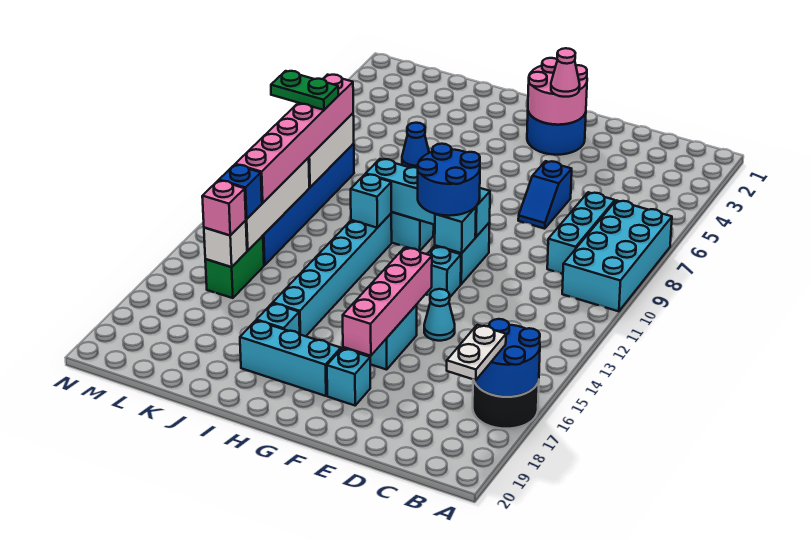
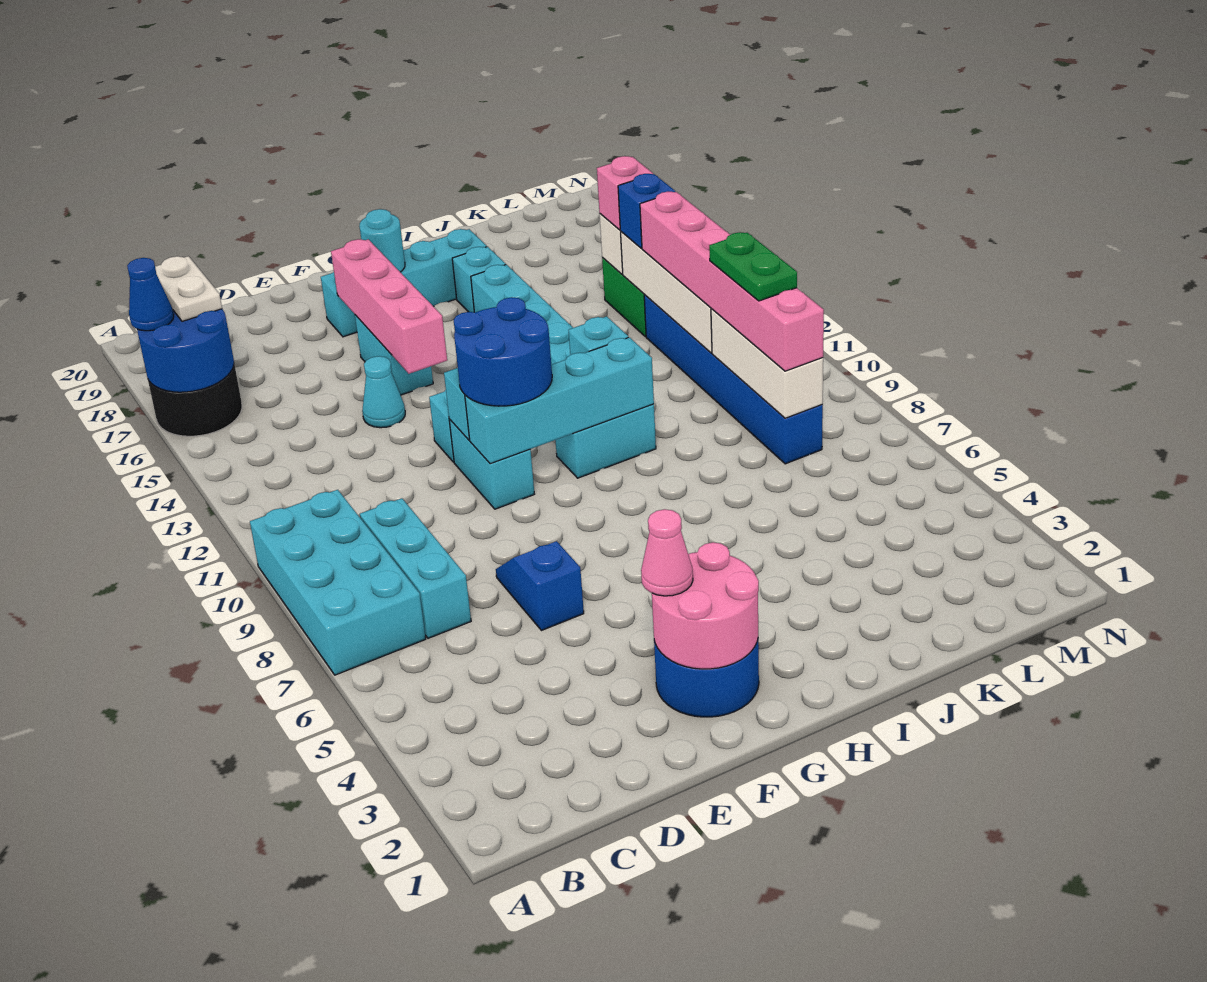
none -> cyan 1x1 round brick [359,209,405,272]
blue 1x1 cone [402,123,429,168] -> blue 1x1 cone moved to [127,258,174,331]
green 1x2 plate [271,71,338,110] -> green 1x2 plate turned to [709,232,797,301]

